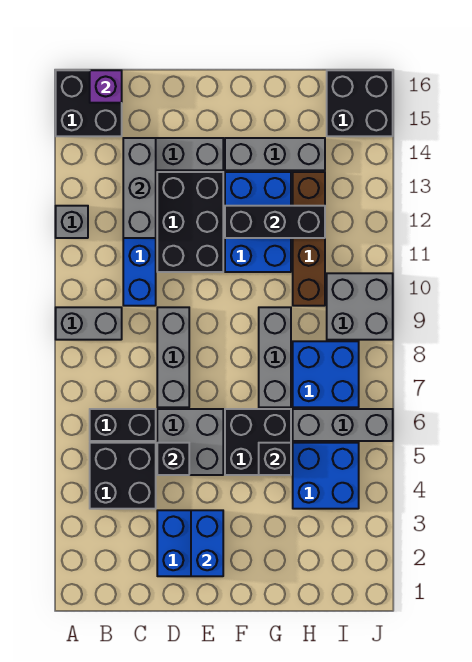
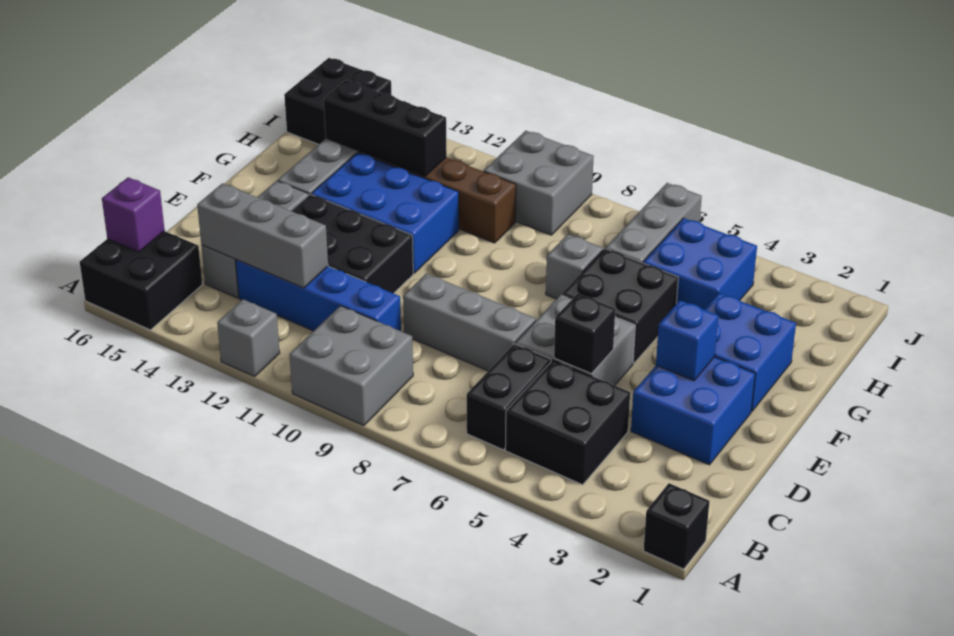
grey 1x2 brick [56,307,122,340] -> grey 2x2 brick [289,306,413,426]
blue 1x2 brick [191,510,223,576] -> blue 1x1 brick [656,300,718,381]
black 1x3 brick [225,206,325,238] -> black 1x3 brick turned to [324,80,447,177]
black 1x1 brick [259,443,291,475] -> black 1x1 brick moved to [644,483,709,569]
grey 1x3 brick [259,307,291,407] -> grey 1x1 brick [546,234,603,299]
blue 2x2 brick [293,341,359,407] -> blue 2x2 brick moved to [704,293,796,412]

